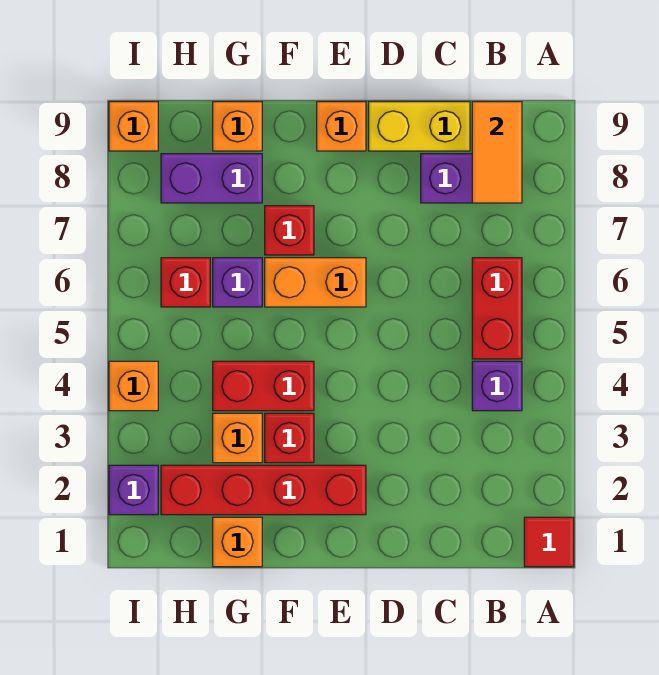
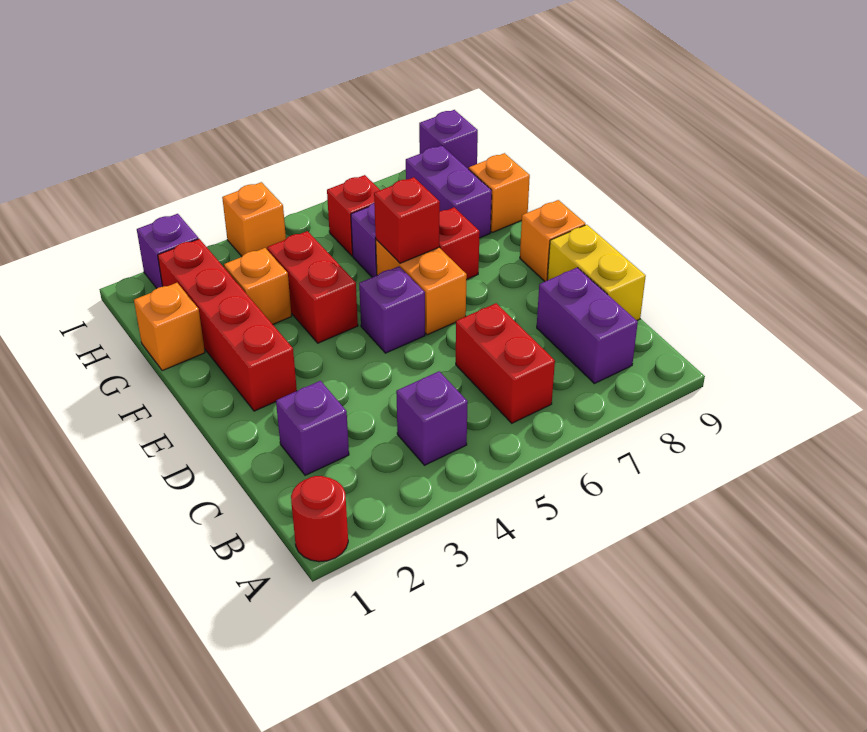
red 1x1 tile [524,517,574,567] -> red 1x1 round brick [291,476,348,562]
red 1x2 brick [472,258,522,359] -> red 1x2 brick turned to [456,303,555,423]
orange 1x2 tile [472,102,522,203] -> none
none -> purple 1x1 brick [276,381,349,475]
none -> purple 1x1 brick [359,266,425,353]
red 1x1 brick [265,413,314,463] -> red 1x1 brick moved to [374,177,440,263]
orange 1x1 brick [109,102,158,151] -> purple 1x1 brick [419,110,478,169]

